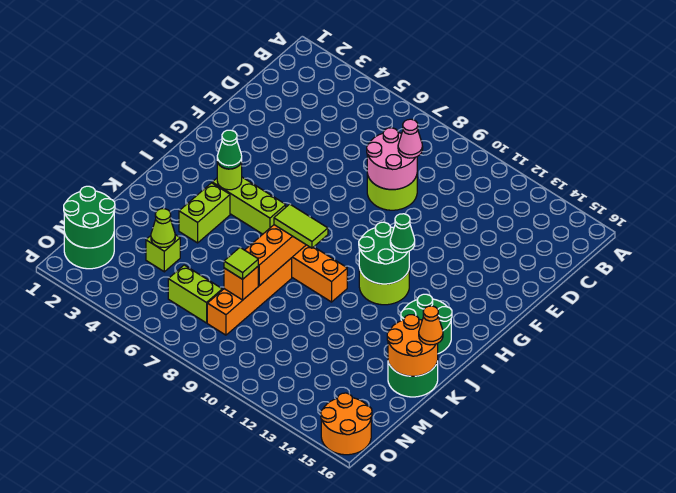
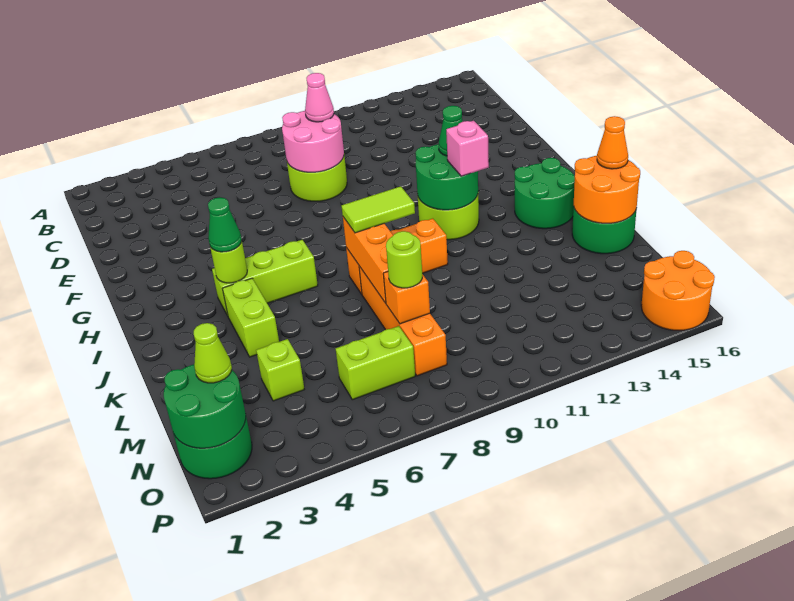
none -> pink 1x1 brick [446,121,489,176]
lime 1x1 cone [151,209,175,247] -> lime 1x1 cone moved to [194,323,232,383]
lime 1x1 tile [224,248,258,279] -> lime 1x1 round brick [386,231,422,288]

